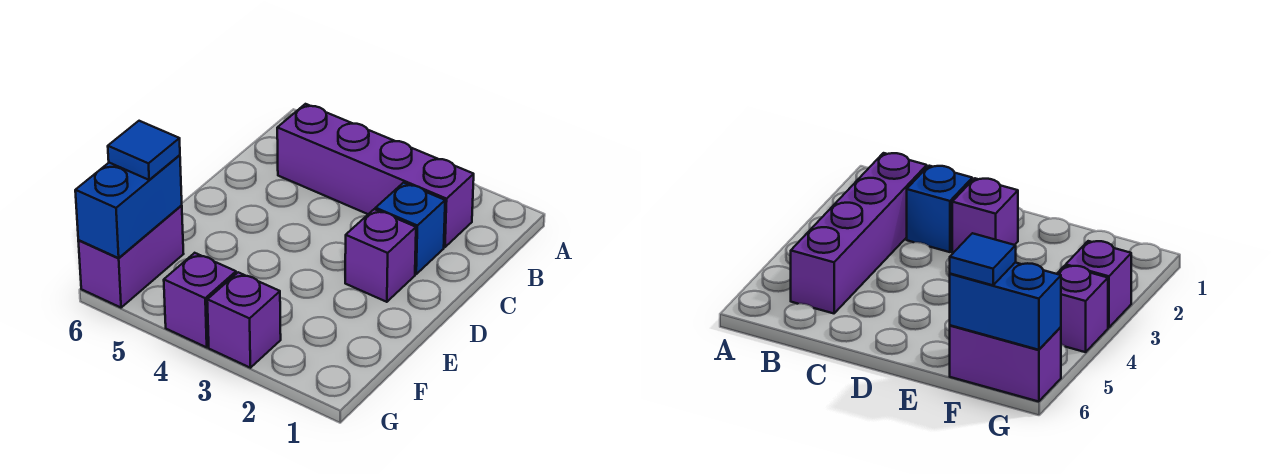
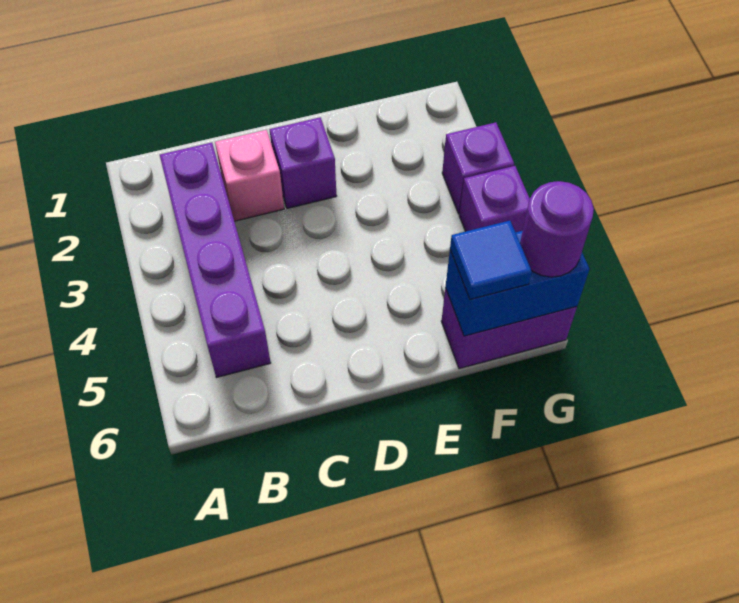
blue 1x1 brick [376,183,445,274] -> pink 1x1 brick [215,130,284,221]
none -> purple 1x1 round brick [520,181,594,277]

